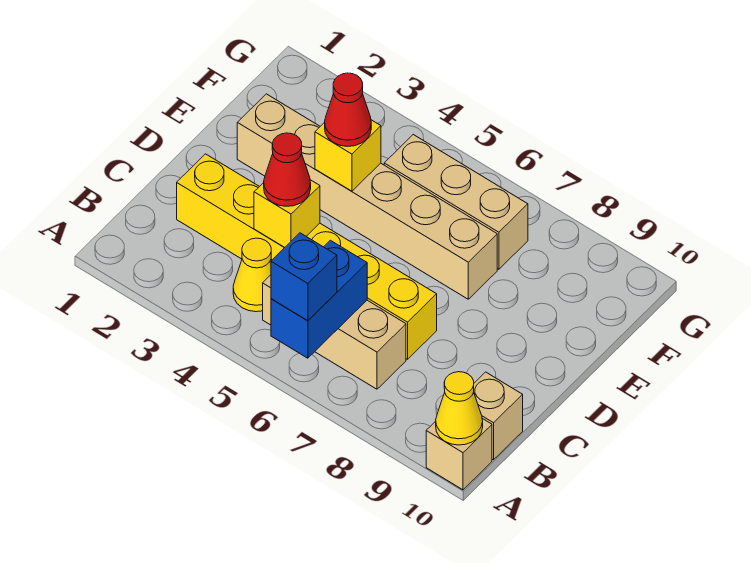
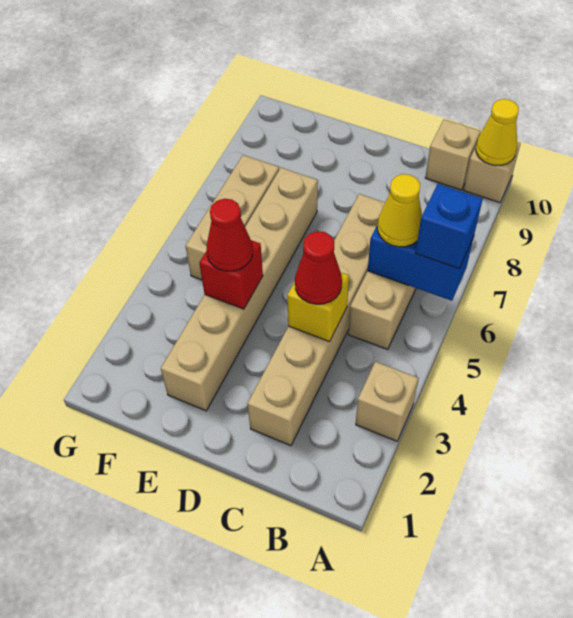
none -> tan 1x1 brick [356,362,418,441]
yellow 1x1 cone [233,238,272,312] -> yellow 1x1 cone moved to [377,174,422,247]
yellow 1x6 brick [177,154,437,359] -> tan 1x6 brick [247,194,385,446]
yellow 1x1 brick [315,120,381,191] -> red 1x1 brick [199,240,263,309]

